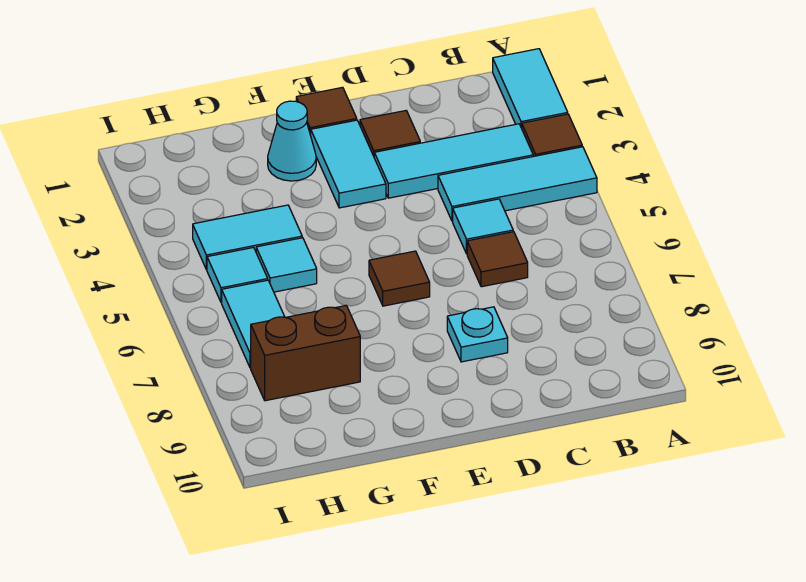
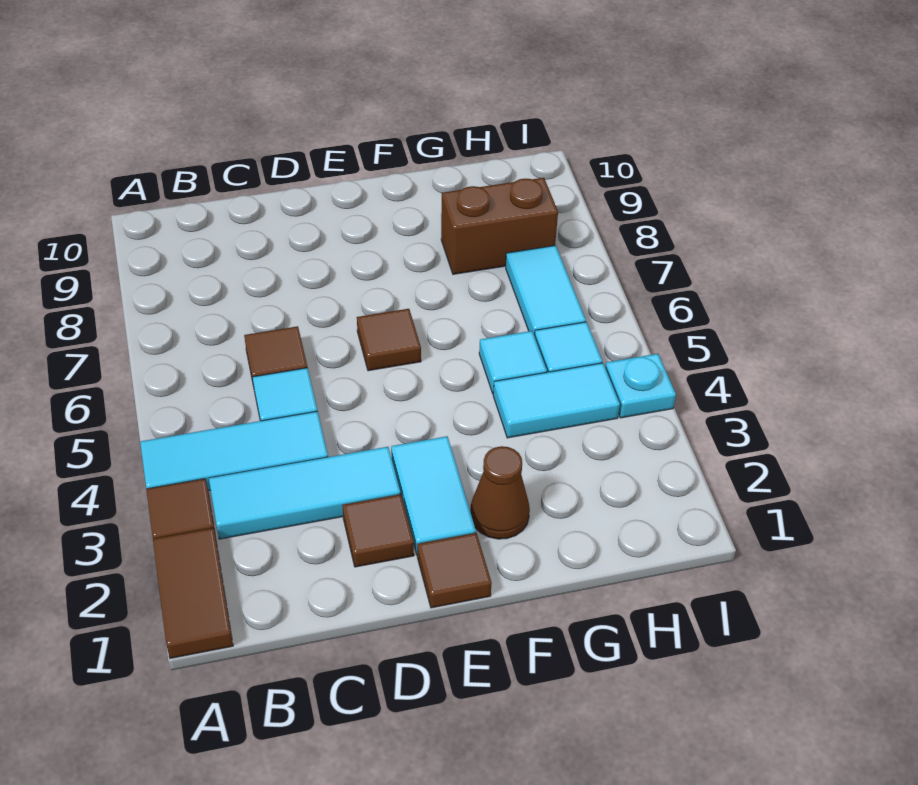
cyan 1x2 tile [493,49,568,128] -> brown 1x2 tile [153,528,233,658]
cyan 1x1 plate [447,307,508,362] -> cyan 1x1 plate moved to [605,354,676,418]
cyan 1x1 cone [268,101,316,181] -> brown 1x1 cone [470,446,530,539]

